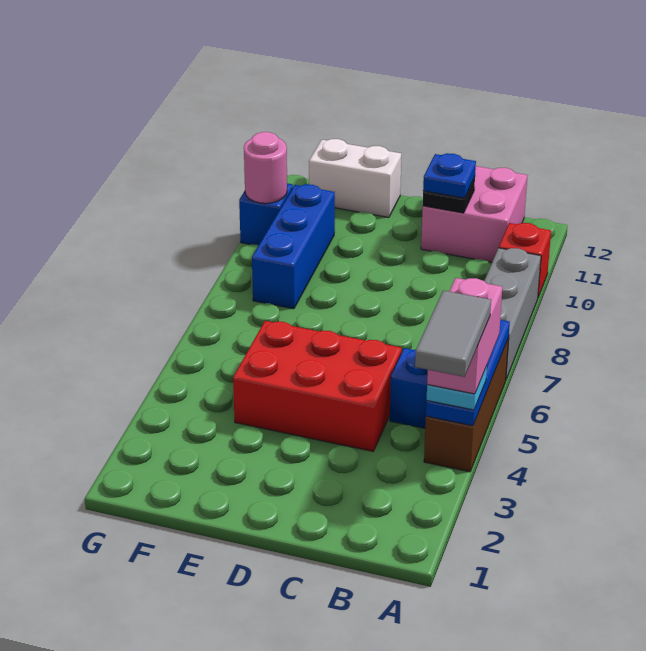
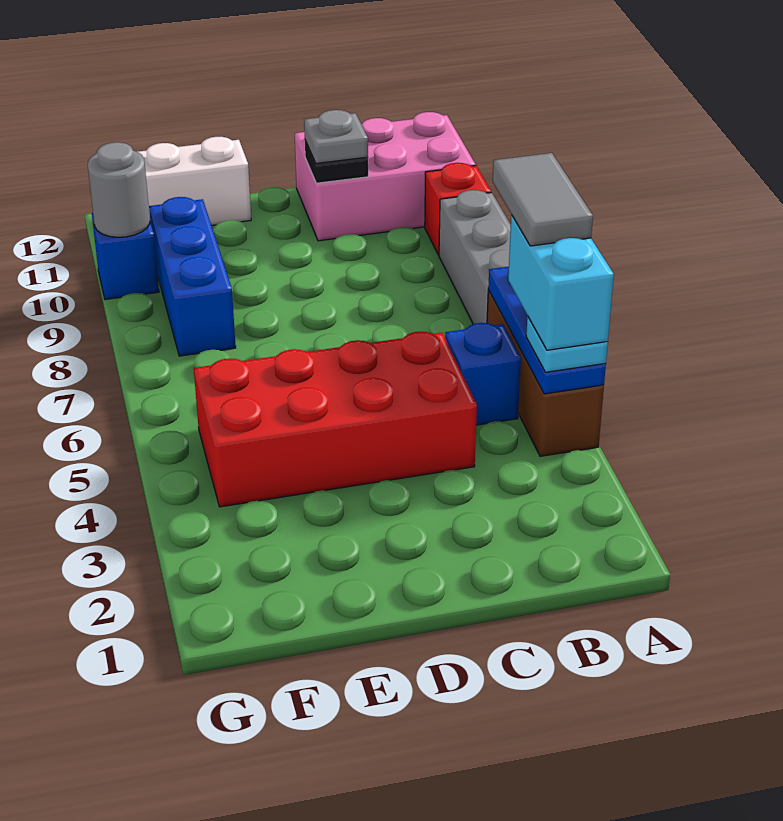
grey 1x2 tile [415,291,491,377] -> grey 1x2 tile moved to [493,153,593,246]
pink 1x2 brick [427,278,502,394] -> cyan 1x2 brick [508,215,614,350]
pink 2x2 brick [421,166,527,262] -> pink 2x3 brick [295,112,476,241]
red 2x3 brick [233,321,402,451] -> red 2x4 brick [194,332,477,507]
blue 1x1 plate [423,153,476,198] -> grey 1x1 plate [304,110,368,163]
pink 1x1 round brick [244,132,287,203] -> grey 1x1 round brick [88,142,150,237]

